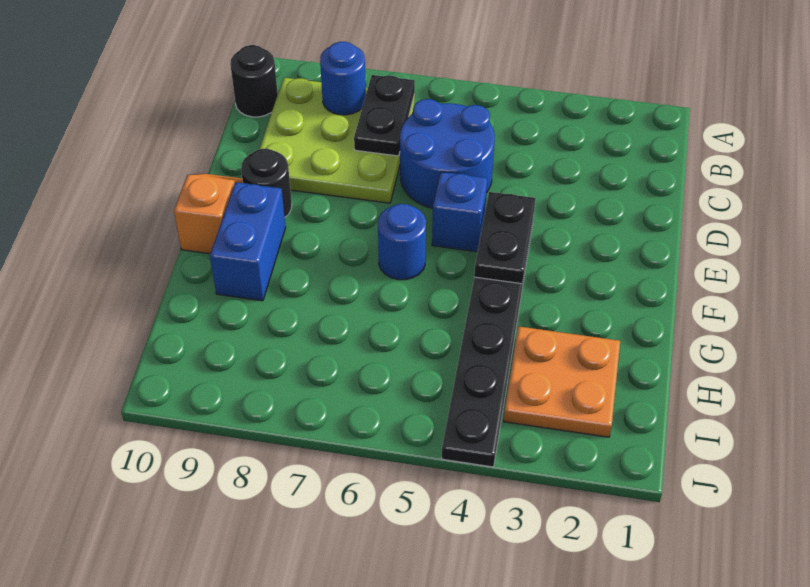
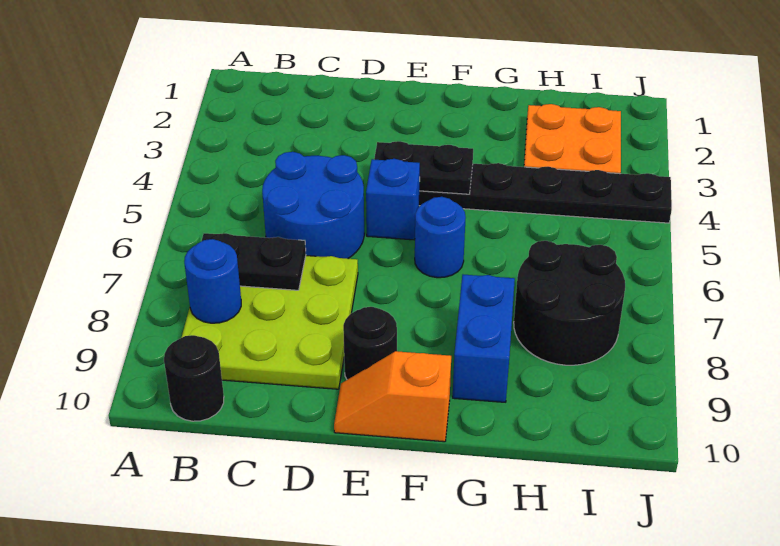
blue 1x2 brick [210,182,286,301] -> blue 1x2 brick turned to [453,275,515,402]
none -> black 2x2 round brick [514,241,625,365]

